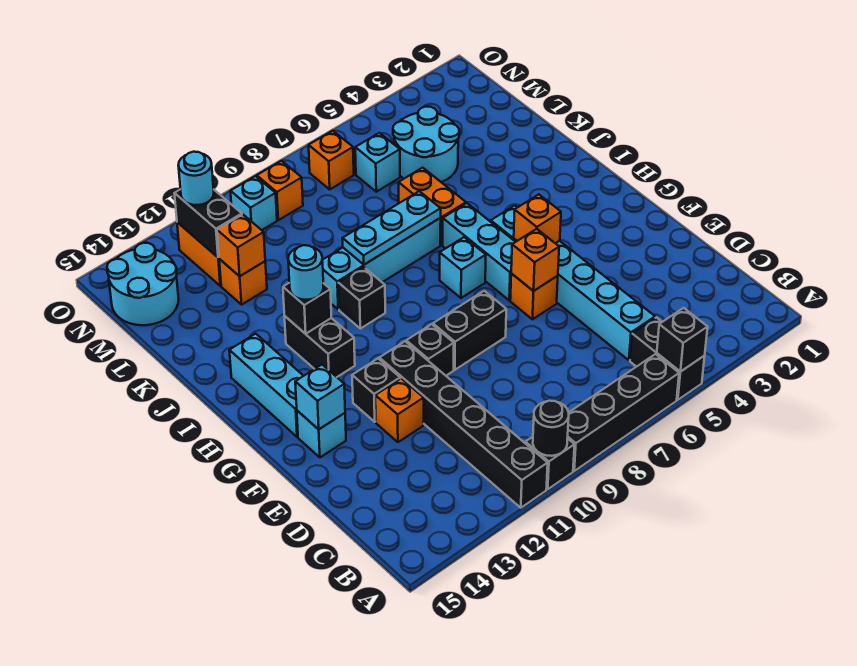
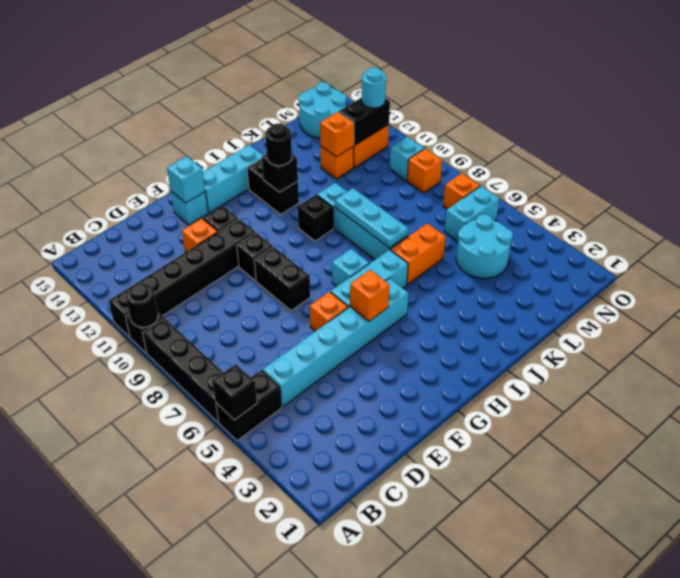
orange 1x1 brick [511,229,559,291] -> none
black 1x2 brick [284,316,355,377] -> black 1x2 brick turned to [247,159,299,214]
cyan 1x1 round brick [288,245,324,300] -> black 1x1 round brick [265,124,292,166]
cyan 1x1 brick [355,133,400,192] -> cyan 1x2 brick [444,186,499,241]

